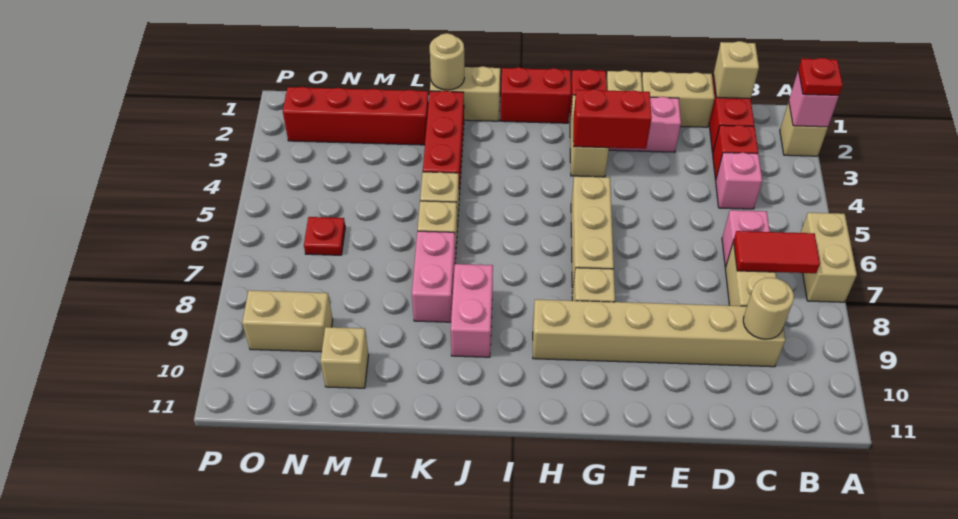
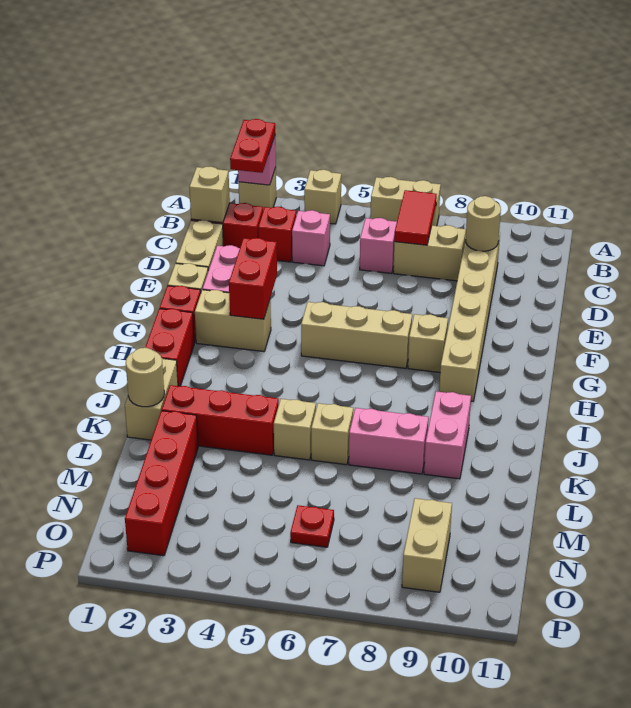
red 1x1 plate [798,58,843,95] -> red 1x2 plate [230,119,275,173]
pink 1x2 brick [451,264,493,357] -> pink 1x2 brick turned to [424,391,471,479]
tan 1x1 brick [320,327,369,388] -> tan 1x1 brick moved to [304,170,341,224]

